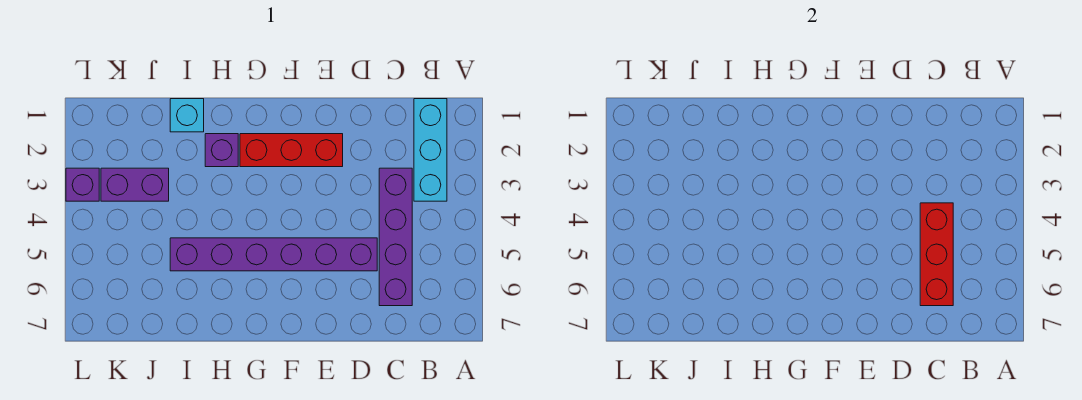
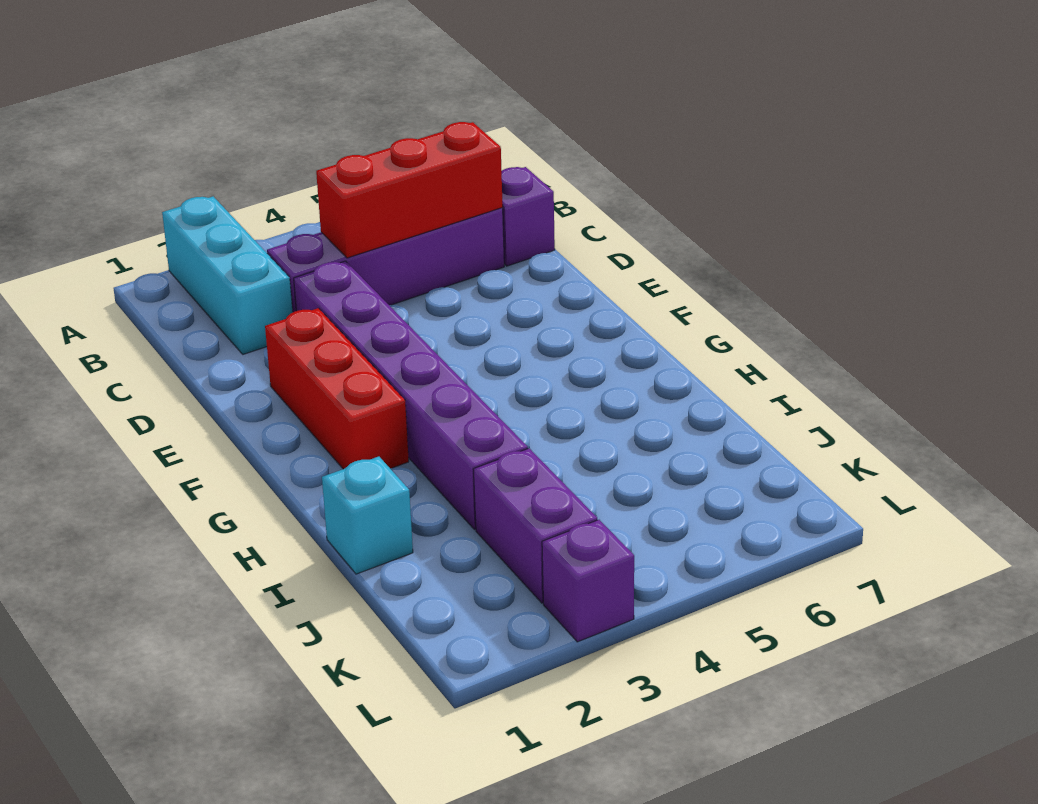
cyan 1x3 brick [414,99,447,201] -> cyan 1x3 brick turned to [162,196,293,354]
purple 1x6 brick [170,238,377,271] -> purple 1x6 brick moved to [294,261,528,530]
purple 1x1 brick [205,134,238,167] -> purple 1x1 brick moved to [502,167,555,266]

